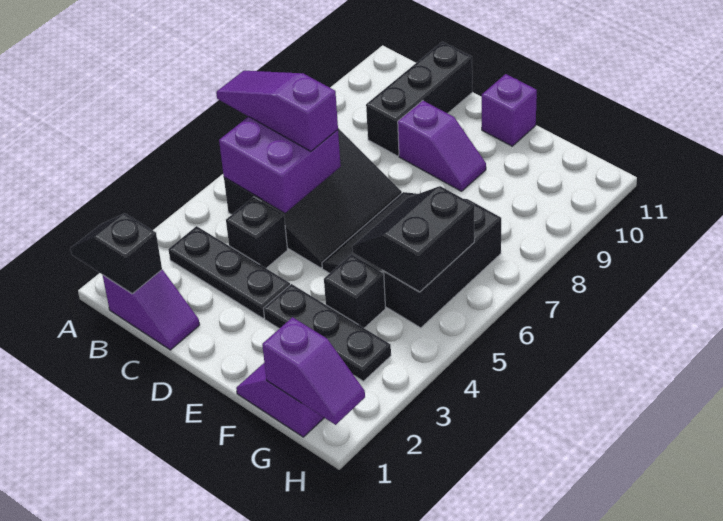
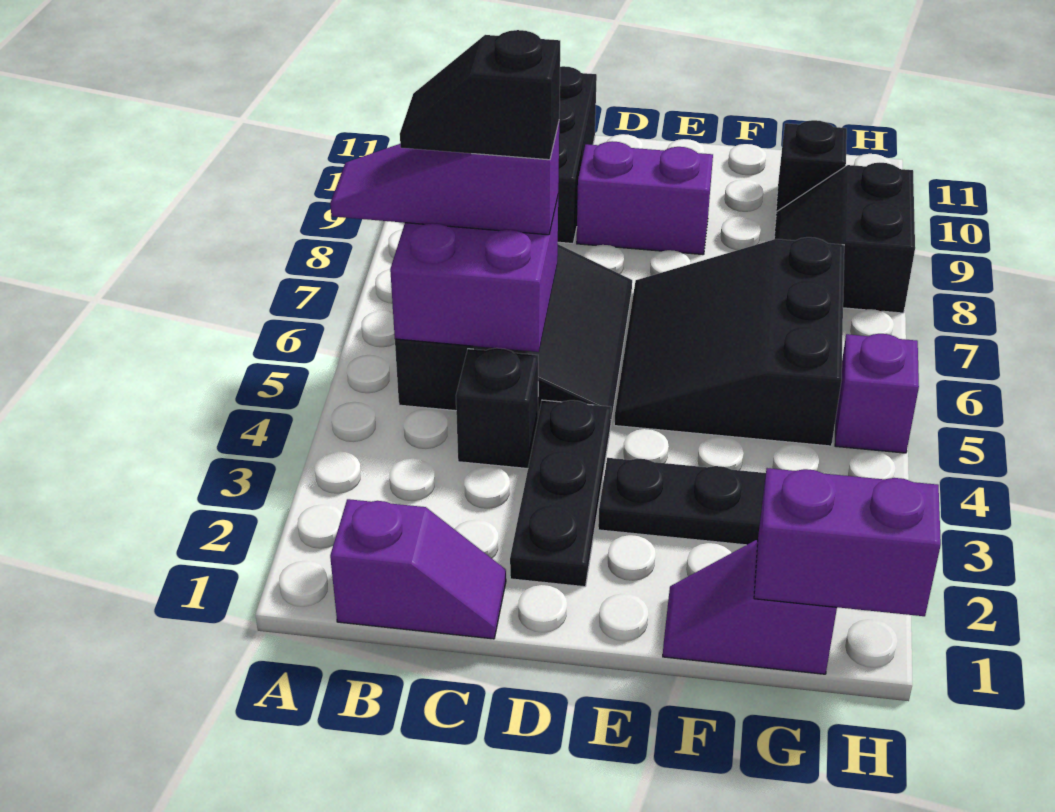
black 1x2 slope [70,213,162,293] -> black 1x2 slope moved to [400,30,560,160]
black 1x3 plate [168,226,290,318] -> black 1x3 plate turned to [510,400,611,587]
purple 1x2 slope [398,101,486,191] -> purple 1x2 brick [577,141,713,255]
purple 1x1 brick [482,74,537,146] -> purple 1x1 brick moved to [835,334,919,453]
black 1x1 brick [324,255,386,328] -> black 1x1 brick moved to [776,120,847,213]
black 2x2 slope [352,186,474,292] -> black 2x2 slope moved to [774,163,915,313]
purple 1x2 slope [262,317,365,425] -> purple 1x2 brick [754,468,941,616]

